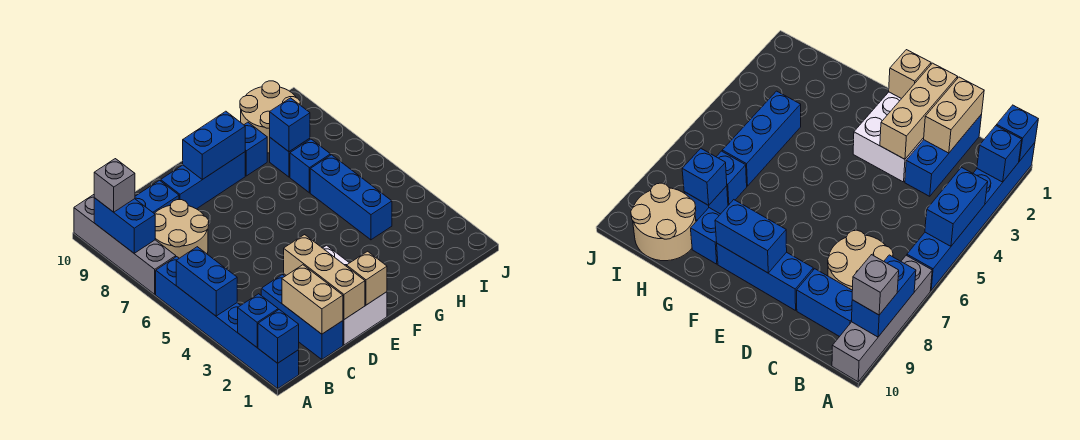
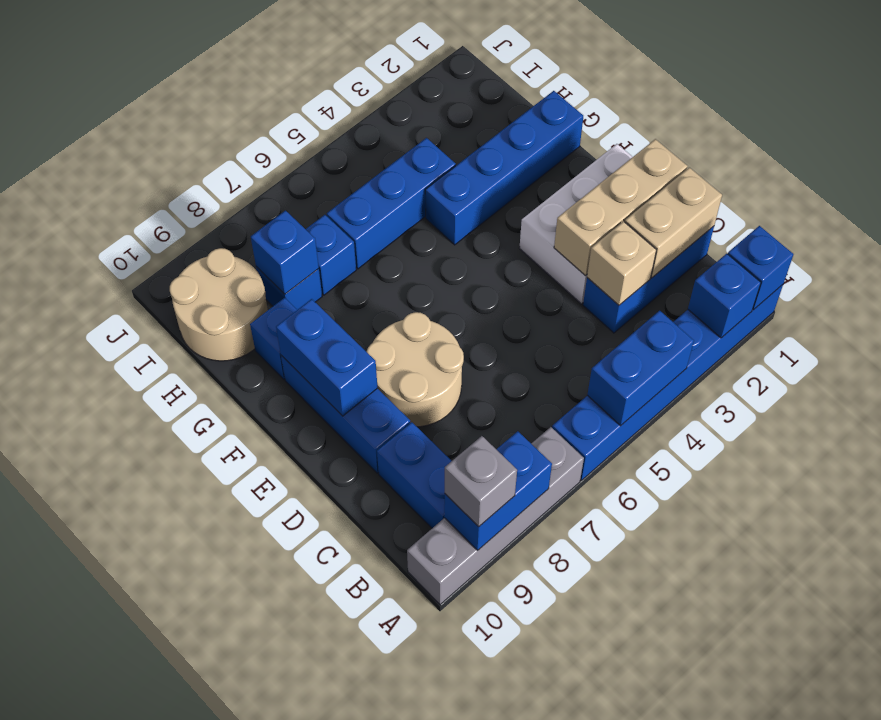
tan 2x2 round brick [154,200,209,258] -> tan 2x2 round brick moved to [367,312,464,427]
tan 1x1 brick [347,251,387,305] -> tan 1x1 brick moved to [587,221,656,305]
none -> blue 1x4 brick [425,91,583,245]

